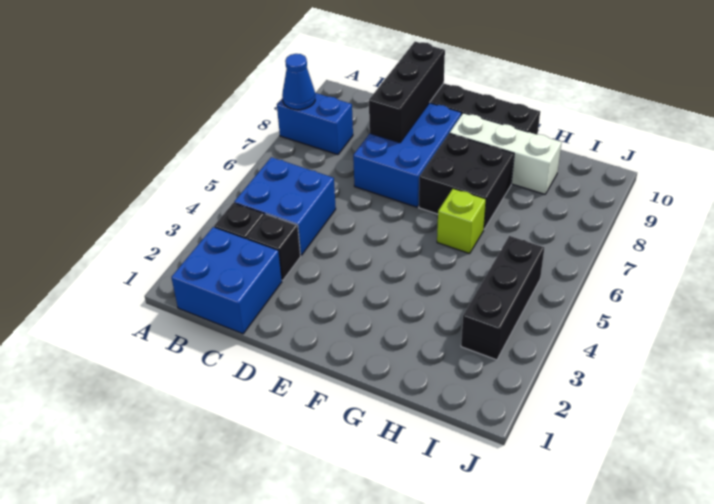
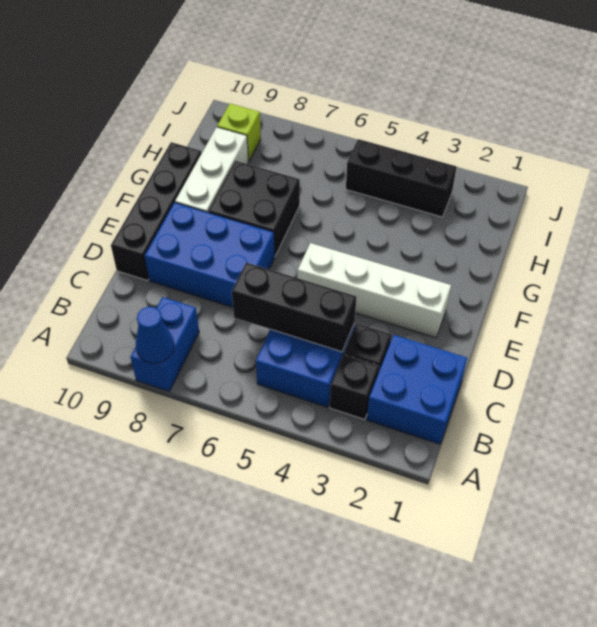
black 1x3 brick [369,42,445,143] -> black 1x3 brick moved to [232,263,357,352]
none -> white 1x4 brick [298,243,451,338]
lime 1x1 brick [437,188,486,254] -> lime 1x1 brick moved to [217,104,261,162]

